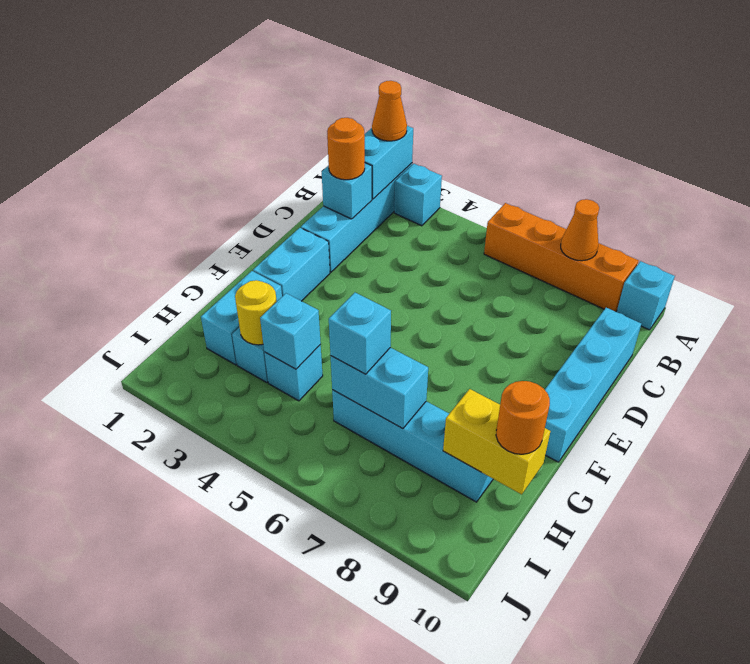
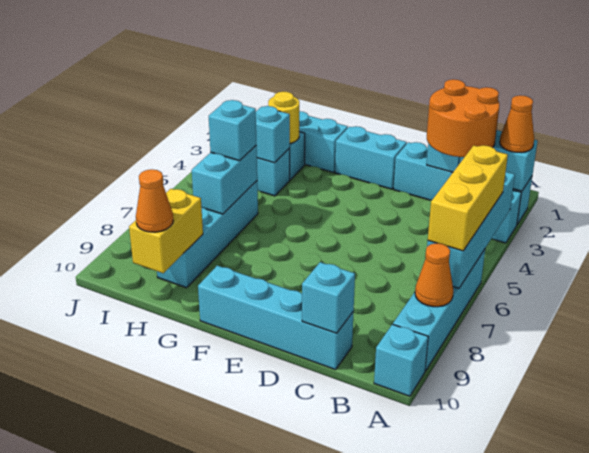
none -> cyan 1x4 brick [427,172,515,288]
none -> yellow 1x3 brick [428,145,508,251]
orange 1x4 brick [484,203,639,312] -> cyan 1x4 brick [393,249,485,371]
orange 1x1 round brick [327,118,365,180] -> orange 2x2 round brick [427,79,500,157]
none -> cyan 1x1 brick [302,262,355,333]
orange 1x1 round brick [496,381,550,454] -> orange 1x1 cone [136,169,173,232]

